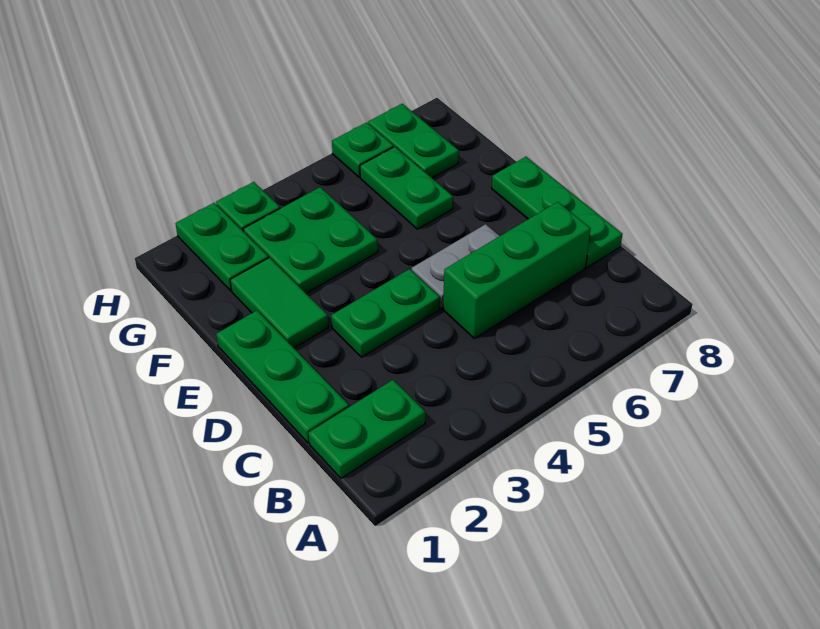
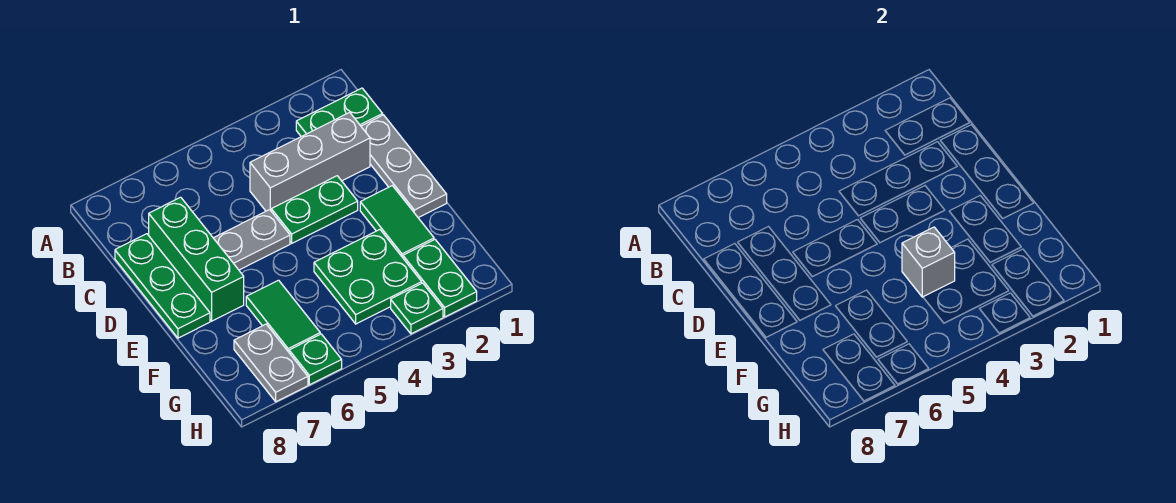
green 1x3 plate [216,311,349,443] -> grey 1x3 plate [361,115,447,218]
none -> grey 1x3 brick [250,112,370,211]
green 1x3 brick [443,202,591,338] -> green 1x3 brick turned to [149,197,244,321]
none -> grey 1x1 brick [902,227,955,297]
green 1x2 plate [360,147,453,229] -> green 1x2 tile [246,280,320,352]
green 1x2 plate [368,104,459,178] -> grey 1x2 plate [234,324,308,402]

